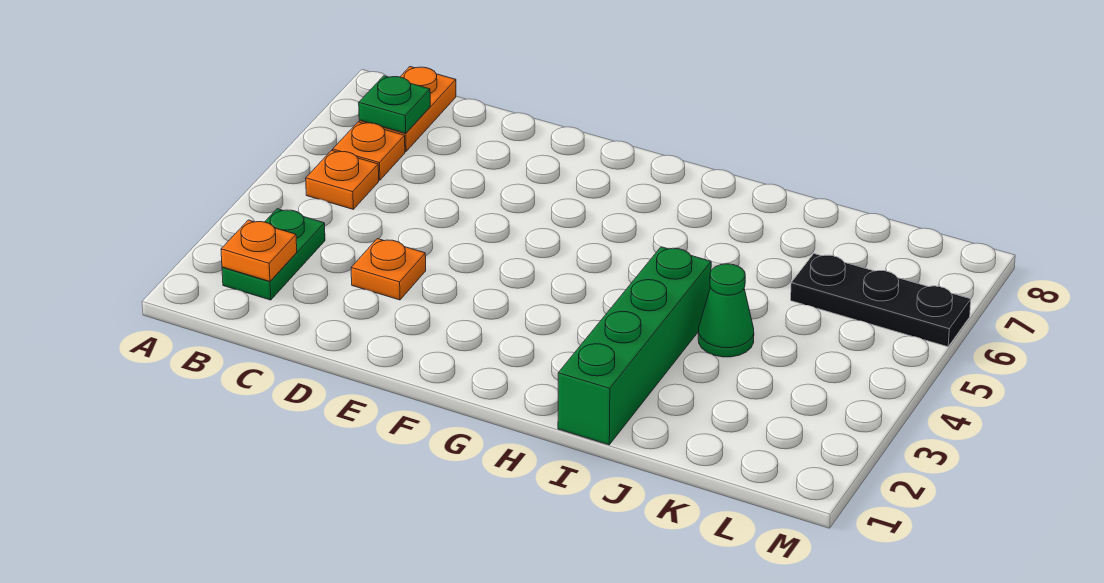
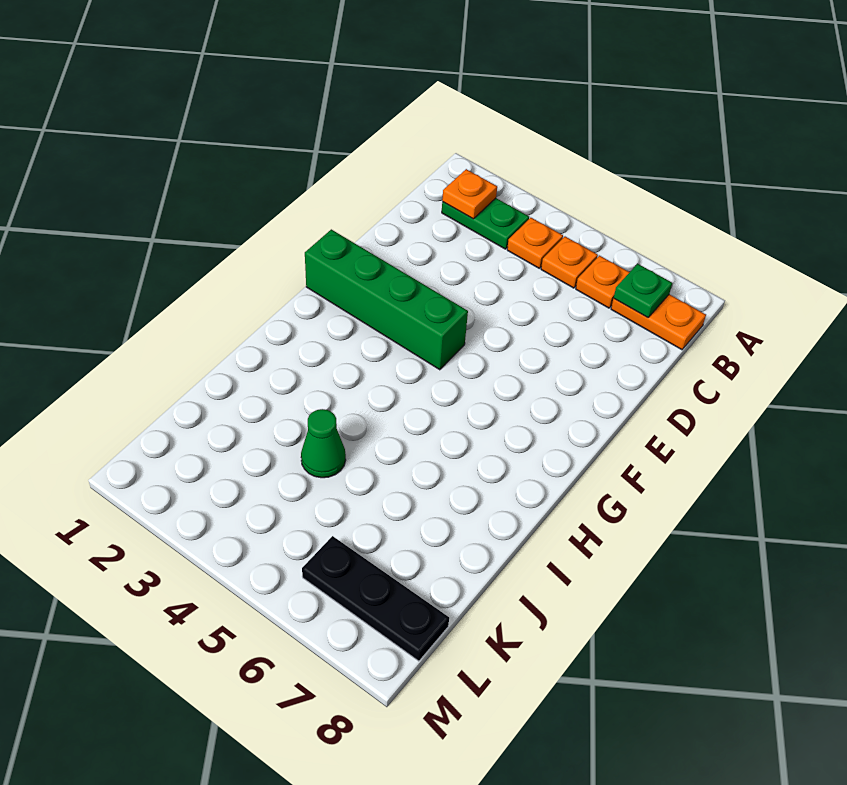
orange 1x1 plate [351,239,426,300] -> orange 1x1 plate moved to [507,218,563,268]
green 1x4 brick [558,247,711,445] -> green 1x4 brick moved to [305,229,468,370]
black 1x3 plate [791,254,971,347] -> black 1x3 plate turned to [302,536,449,661]

